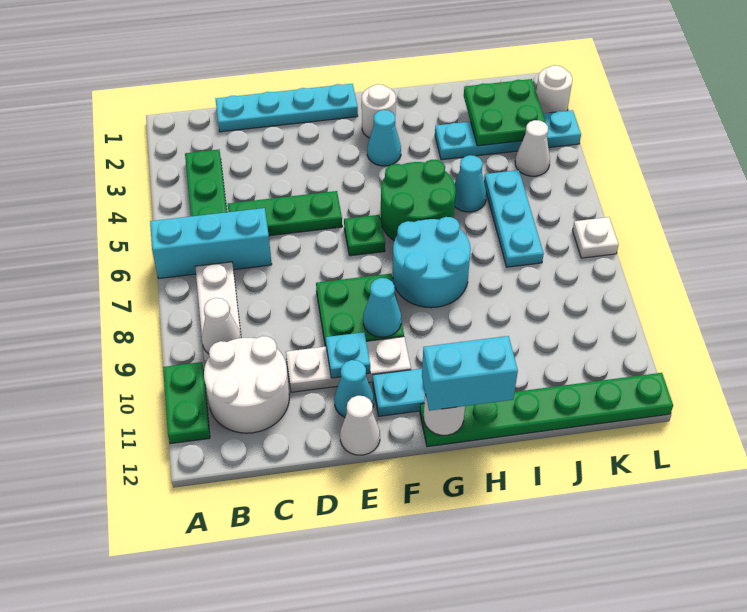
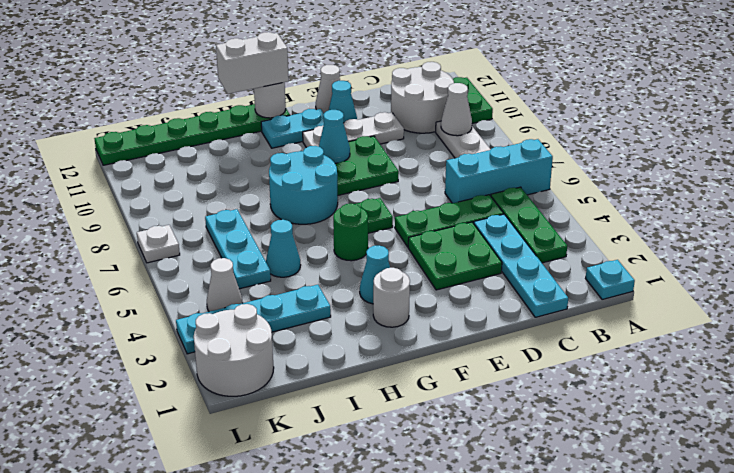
cyan 1x4 plate [216,84,358,132] -> cyan 1x4 plate turned to [474,214,568,317]
cyan 1x1 plate [326,332,370,378] -> cyan 1x1 plate moved to [586,260,635,300]
green 2x2 round brick [381,160,456,241] -> green 1x1 round brick [333,204,368,261]
cyan 1x2 brick [422,336,518,411] -> white 1x2 brick [216,32,289,94]
green 2x2 plate [464,79,546,146] -> green 2x2 plate moved to [408,222,502,290]
white 1x1 round brick [536,65,572,113] -> white 2x2 round brick [194,304,274,396]

